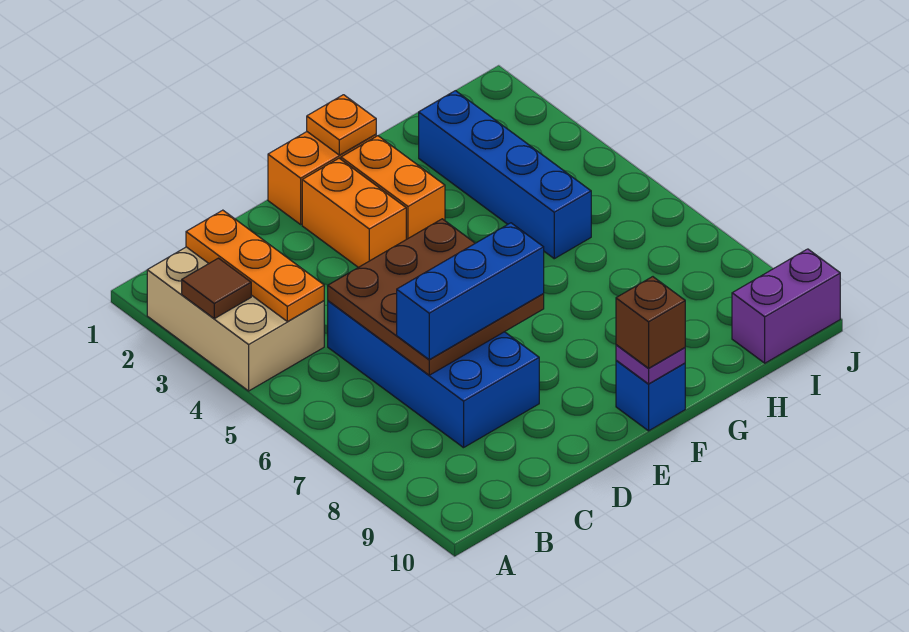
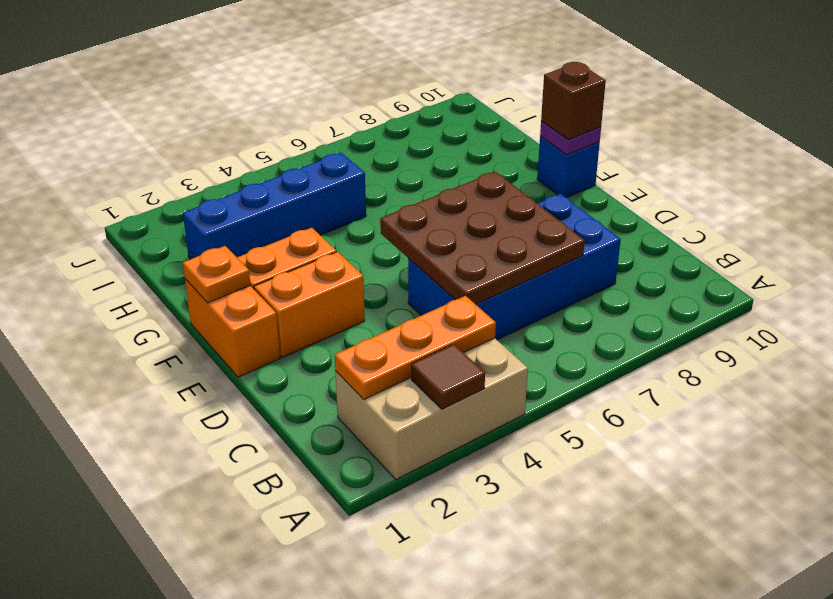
blue 1x3 brick [397,223,544,359] -> none
purple 1x2 brick [732,249,840,363] -> none

